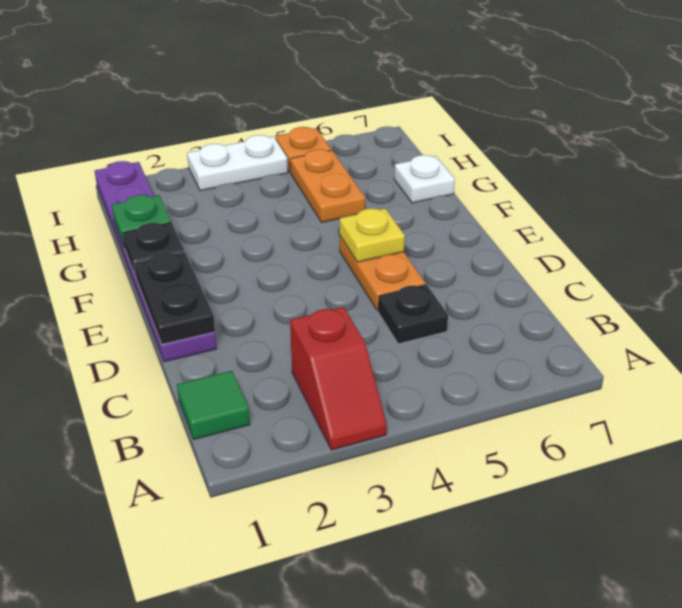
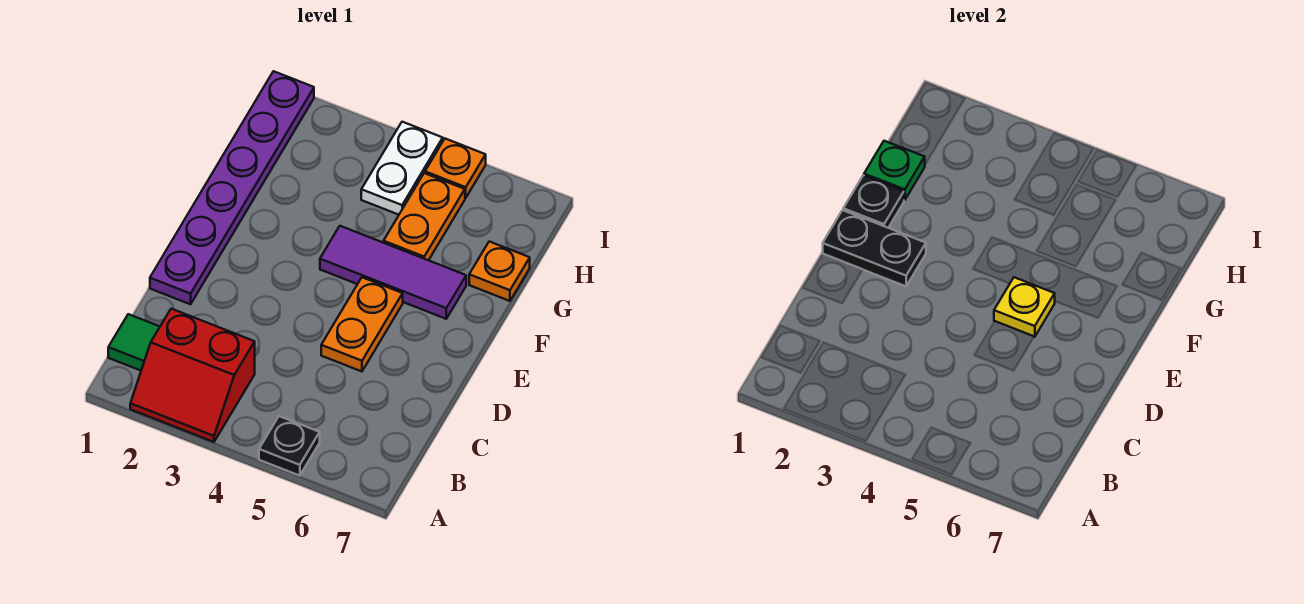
red 1x2 slope [290,307,387,450] -> red 2x2 slope [130,309,255,442]
black 1x1 plate [378,284,448,344] -> black 1x1 plate moved to [259,416,320,476]
black 1x2 plate [134,252,215,344] -> black 1x2 plate turned to [823,210,926,286]
none -> purple 1x3 tile [320,226,466,319]
white 1x1 plate [394,155,455,203] -> orange 1x1 plate [469,242,530,301]
white 1x2 plate [187,135,288,191] -> white 1x2 plate turned to [361,122,443,215]

